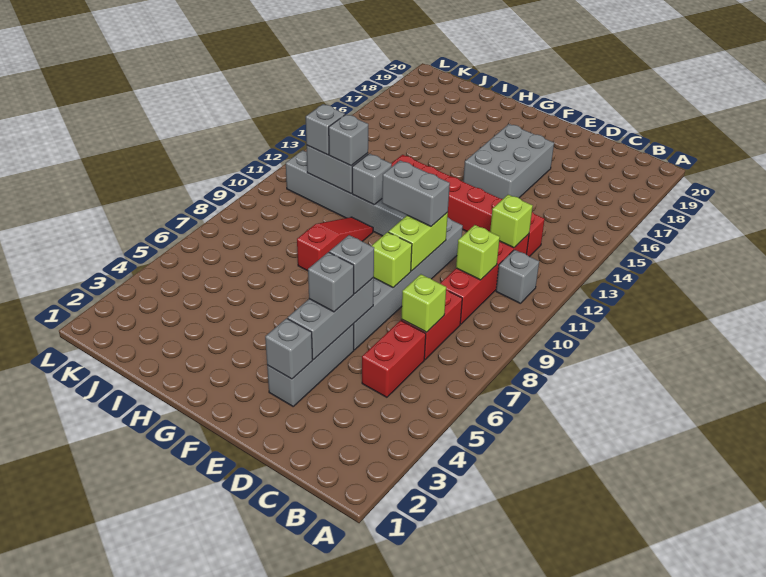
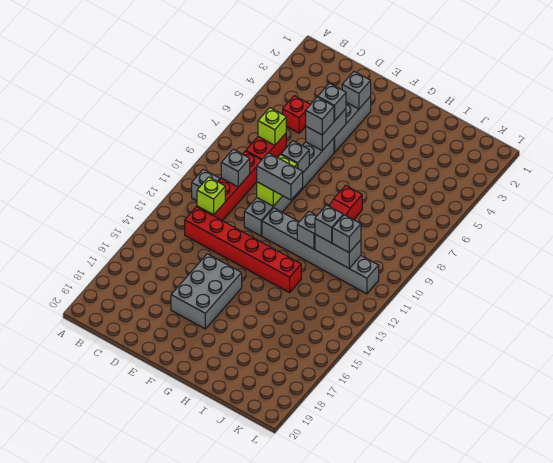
red 1x2 brick [362,320,426,397] -> red 1x1 brick [283,96,311,133]
lime 1x1 brick [456,225,500,280] -> grey 1x1 brick [221,149,250,187]
grey 1x3 brick [288,278,374,359] -> grey 1x2 brick [306,109,346,151]
lime 1x1 brick [372,232,412,288] -> grey 1x1 brick [281,141,309,172]

